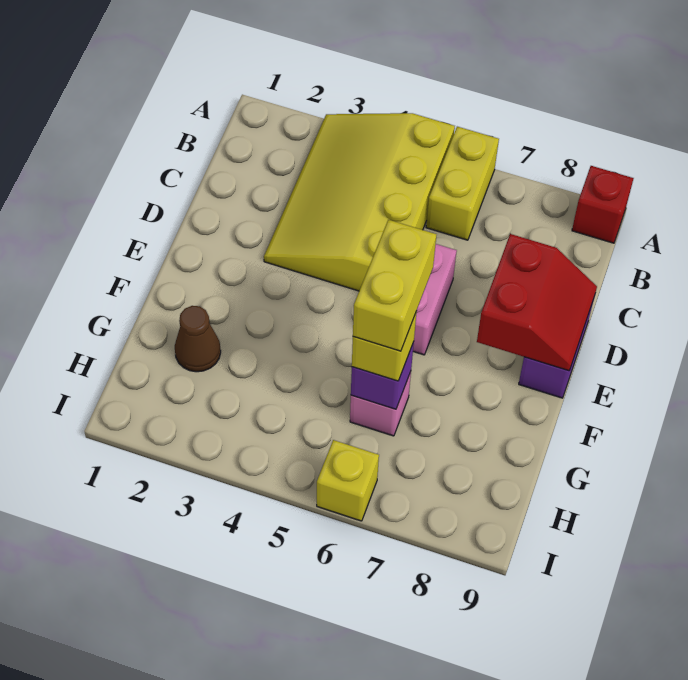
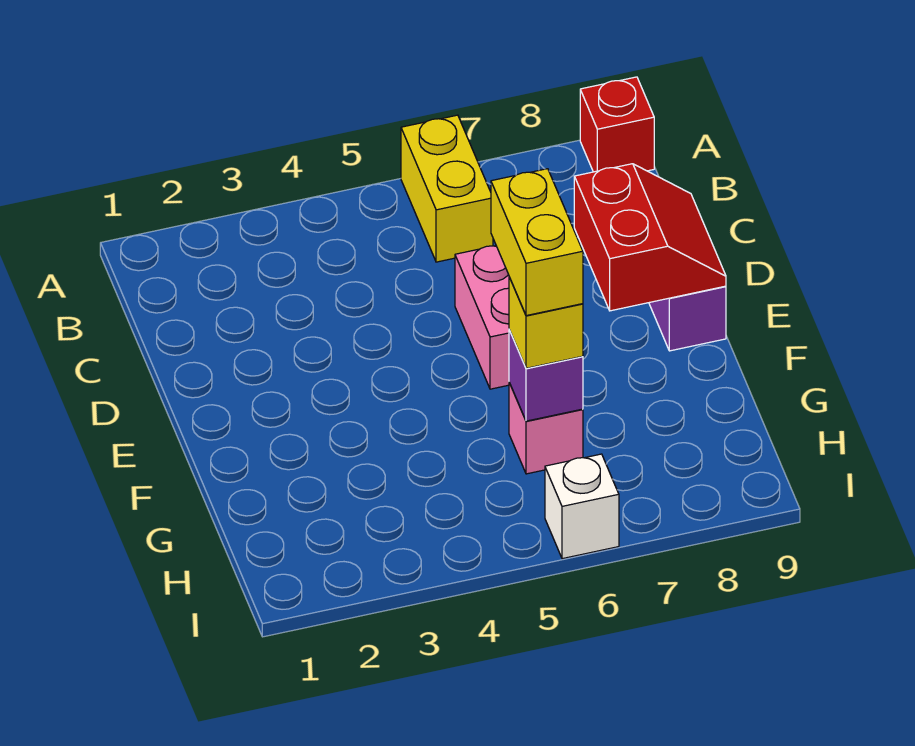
yellow 3x4 slope [264,113,455,291] -> none
brown 1x1 cone [175,306,221,372] -> none
yellow 1x1 brick [317,440,379,521] -> white 1x1 brick [545,454,619,559]

